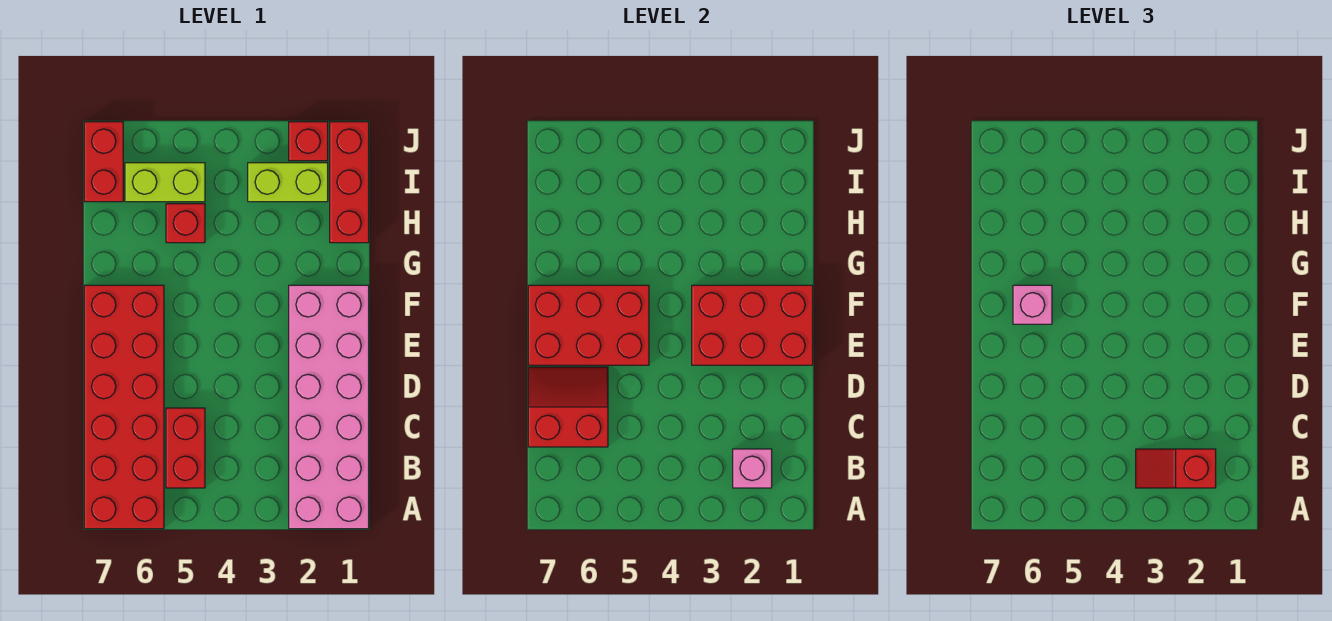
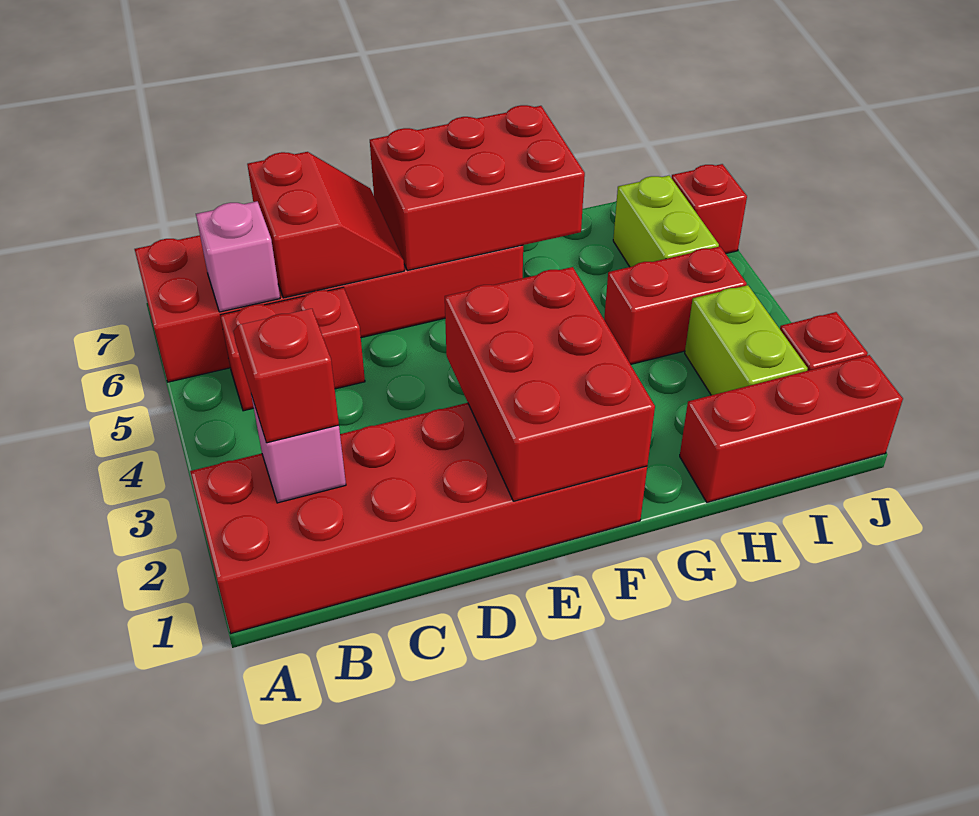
pink 2x6 brick [289,285,369,529] -> red 2x6 brick [190,403,647,633]
red 2x3 brick [528,285,649,365] -> red 2x3 brick turned to [370,105,585,271]
pink 1x1 brick [1013,285,1052,324] -> pink 1x1 brick moved to [196,201,280,312]
red 1x1 brick [166,204,205,243] -> red 1x1 brick moved to [672,164,747,254]
red 1x2 brick [84,122,123,202] -> red 1x2 brick moved to [604,247,747,364]

